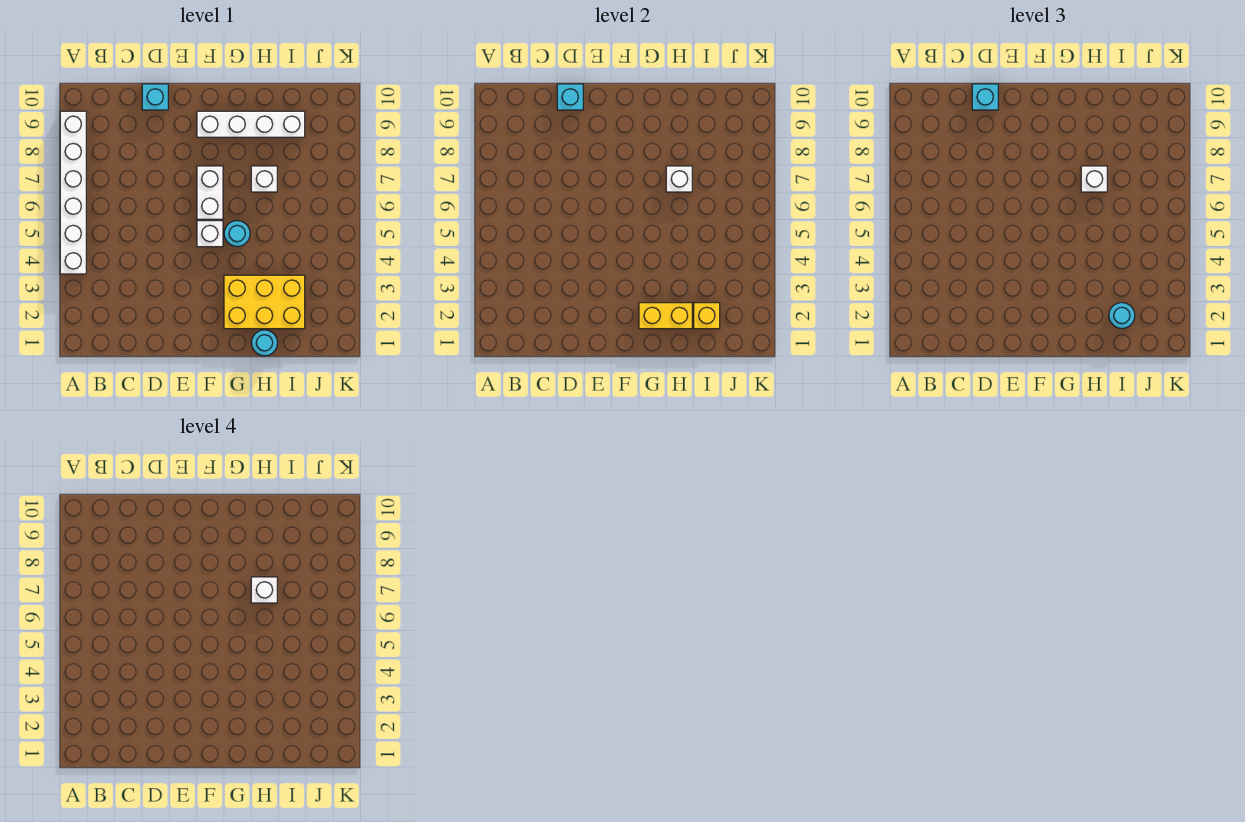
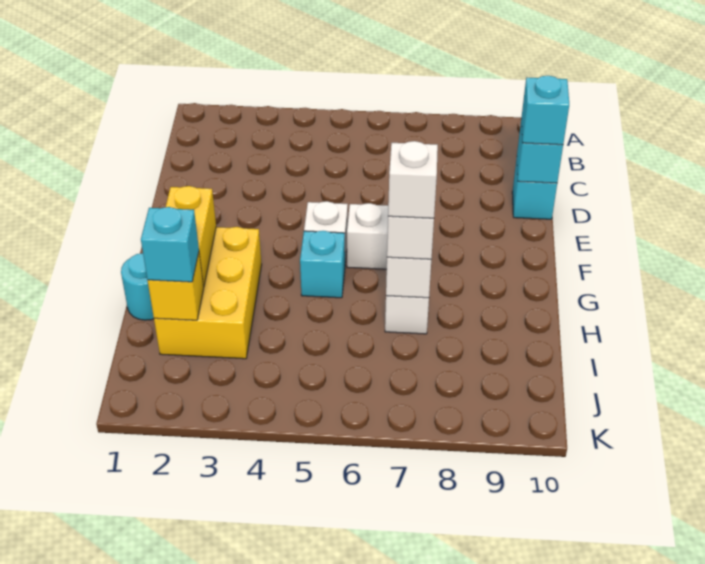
white 1x6 brick [60,111,86,274] -> none
white 1x4 brick [197,111,305,137] -> none
cyan 1x1 round brick [224,221,250,247] -> cyan 1x1 brick [300,231,345,298]
cyan 1x1 round brick [1109,303,1135,329] -> cyan 1x1 brick [141,207,199,282]

